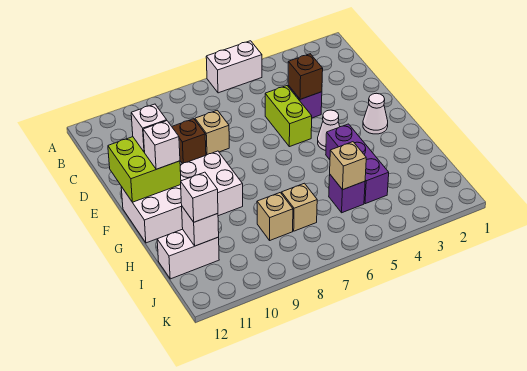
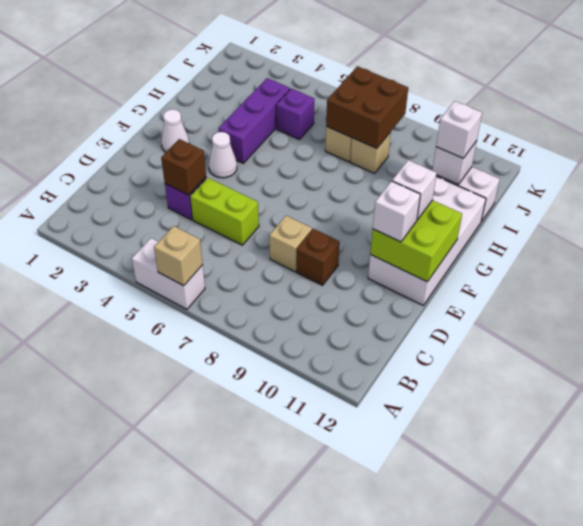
lime 1x2 brick [265,86,312,147] -> lime 1x2 brick turned to [190,178,259,245]
white 2x4 brick [121,151,243,243] -> white 2x4 brick turned to [368,176,486,306]
tan 1x1 brick [330,142,366,190] -> tan 1x1 brick moved to [154,226,203,286]
none -> brown 2x2 brick [326,66,408,149]

